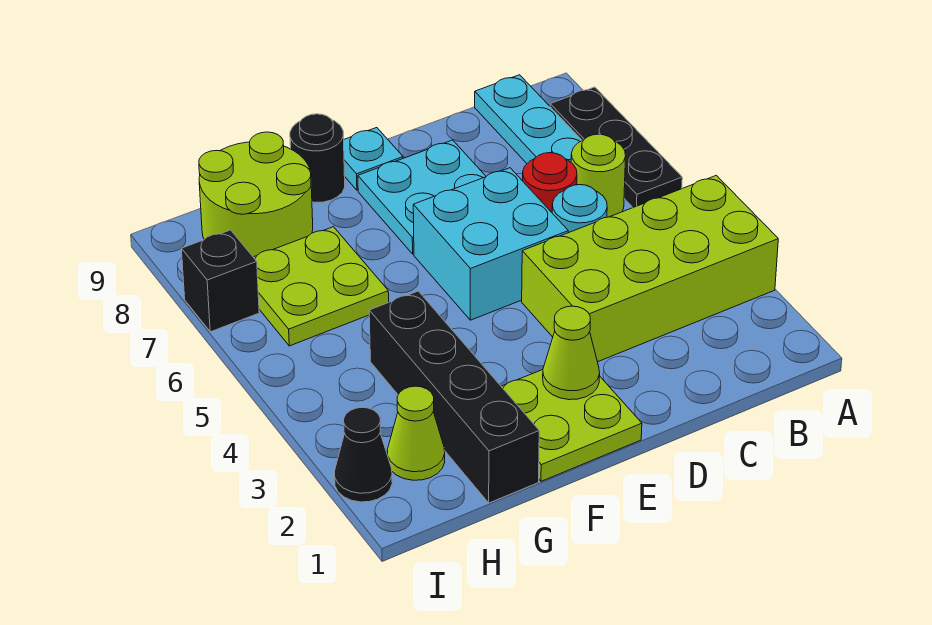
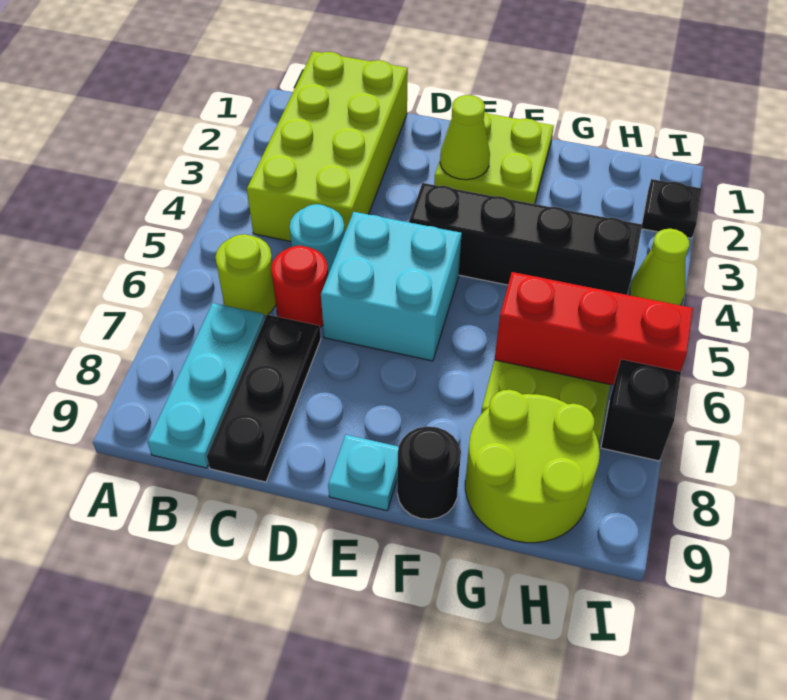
lime 2x4 brick [522,175,778,362] -> lime 2x4 brick turned to [247,51,408,241]
black 1x3 plate [550,87,682,207] -> black 1x3 plate moved to [207,315,321,482]
cyan 2x2 plate [358,140,486,254] -> none
black 1x4 brick [369,291,539,503] -> black 1x4 brick turned to [409,183,642,295]
none -> red 1x3 brick [495,272,693,385]
lime 1x1 cone [387,386,445,480] -> lime 1x1 cone moved to [630,229,690,305]
black 1x1 cone [335,407,392,502] -> black 1x1 plate [642,179,701,238]

